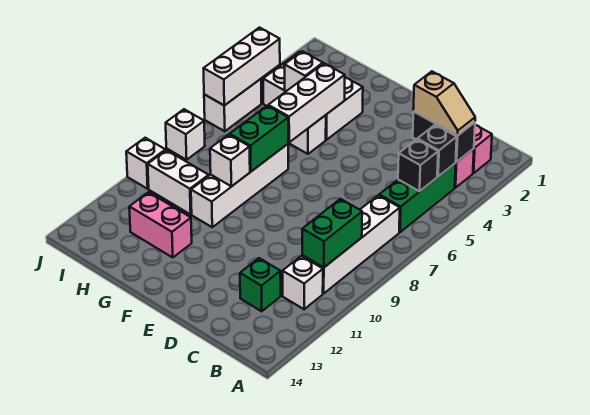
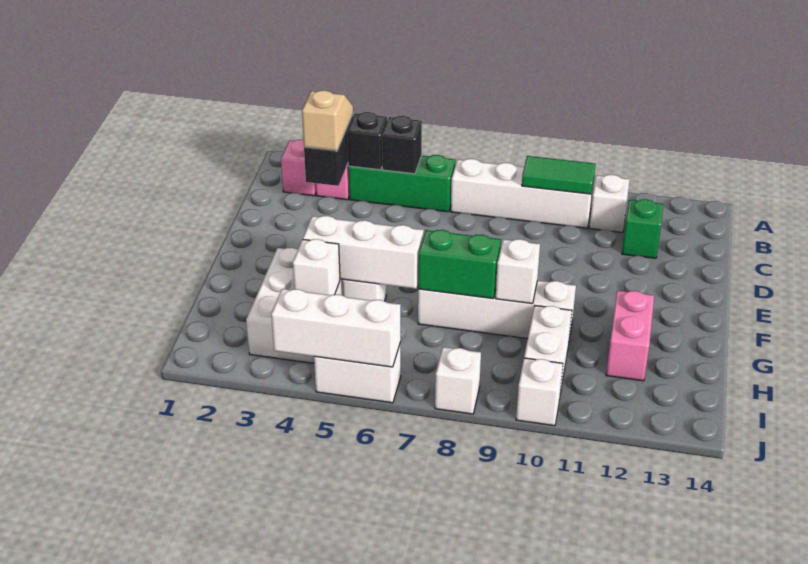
green 1x2 brick [302,199,362,268] -> green 1x2 tile [522,156,595,194]

